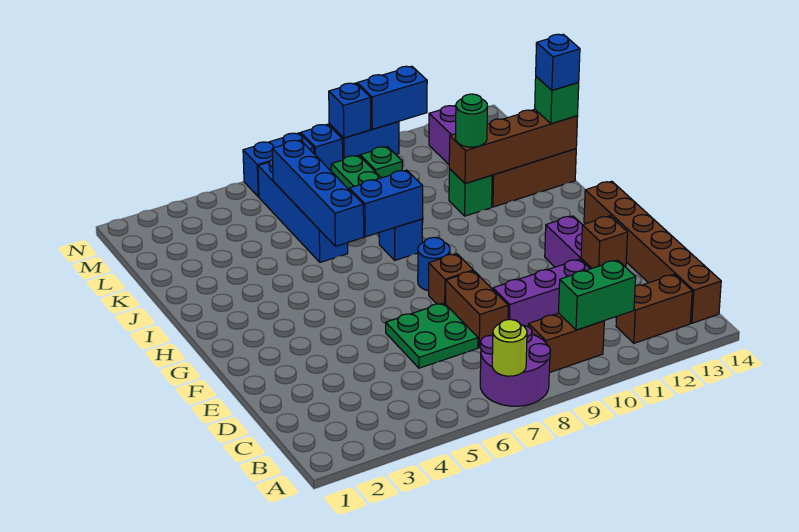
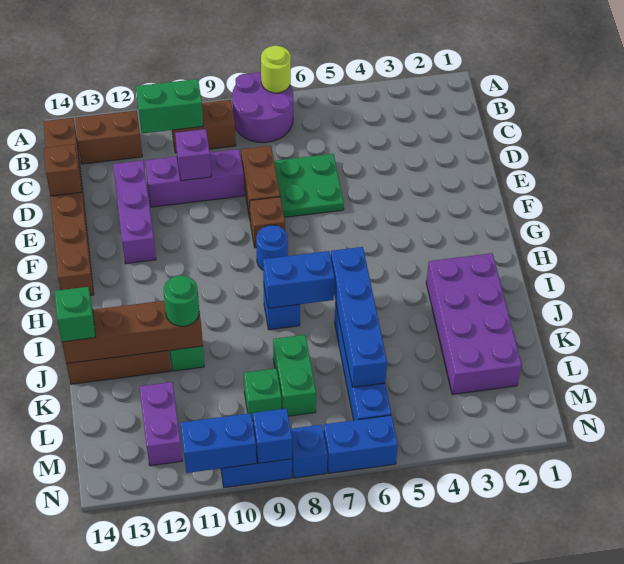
none -> purple 1x1 brick [175,129,211,181]
brown 1x1 brick [581,216,628,268] -> brown 1x1 brick moved to [44,144,81,196]
none -> purple 2x4 brick [426,253,522,395]
blue 1x1 brick [536,34,580,90] -> none

